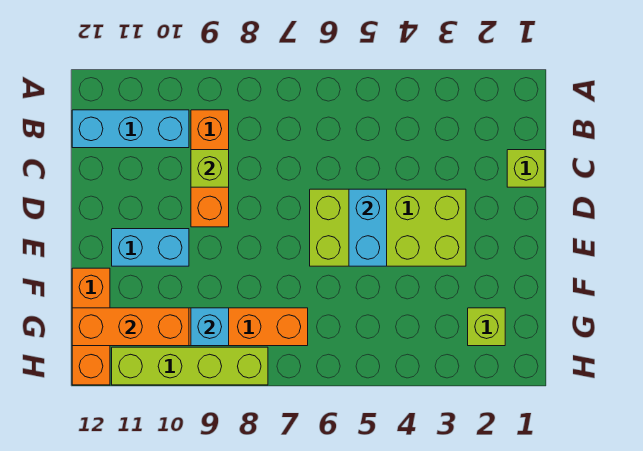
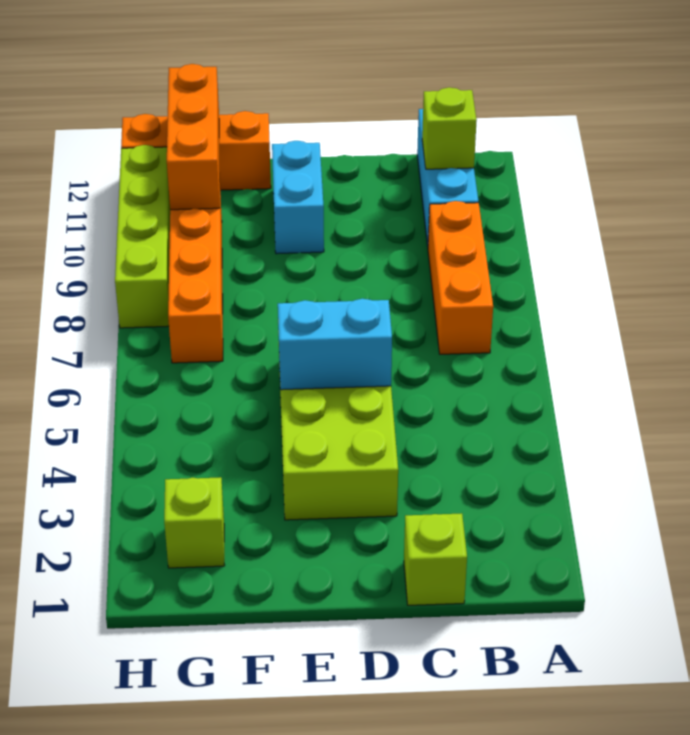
orange 1x3 brick [191,110,229,227] -> orange 1x3 brick turned to [428,201,493,354]
lime 1x1 brick [191,150,229,187] -> lime 1x1 brick moved to [422,87,477,169]
cyan 1x1 brick [191,308,229,346] -> none

